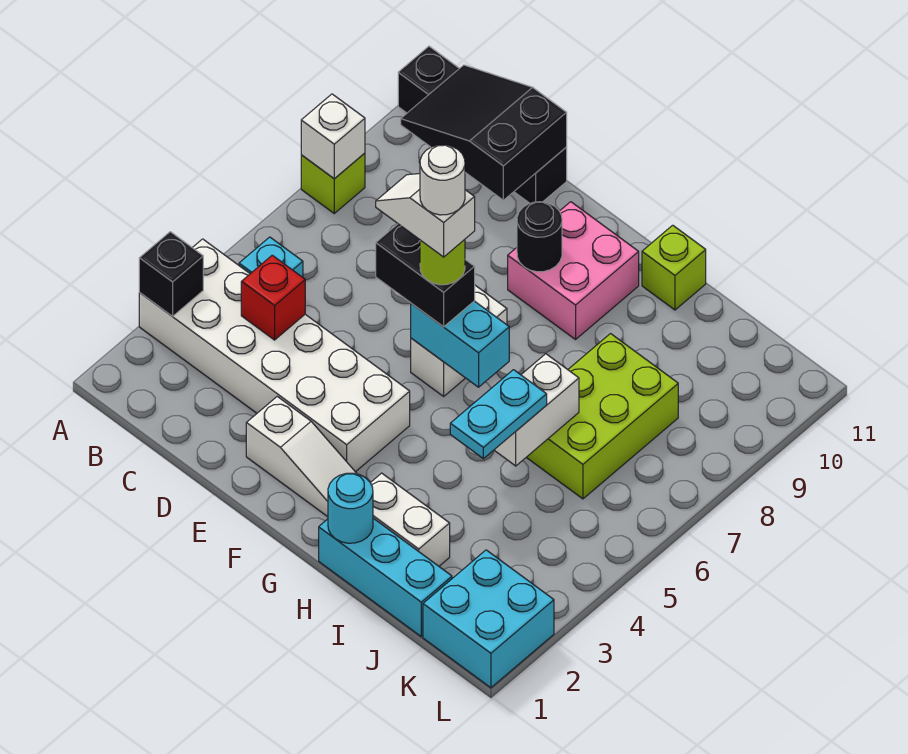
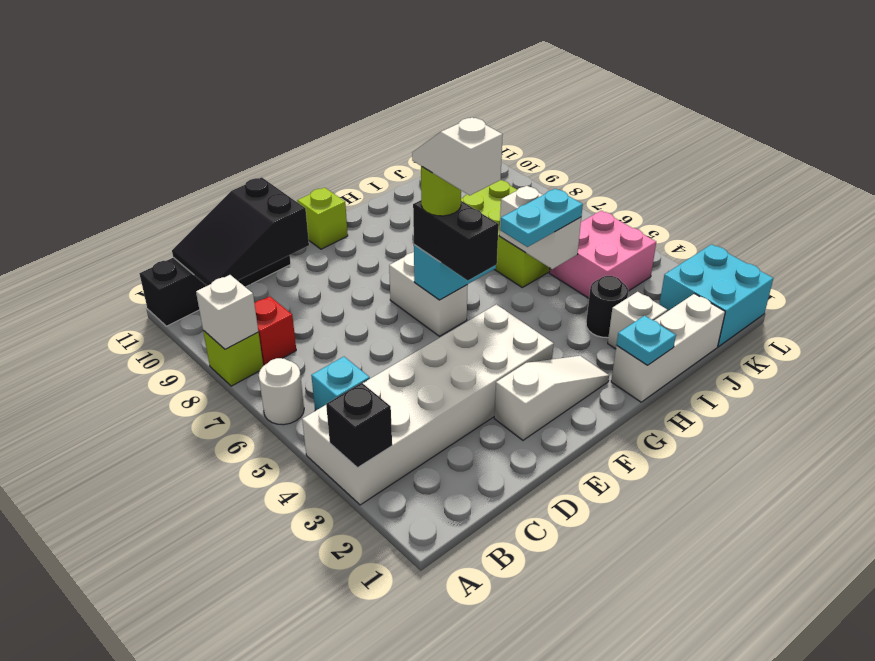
red 1x1 brick [241,255,305,340] -> red 1x1 brick moved to [254,296,296,366]
black 1x2 brick [376,224,475,327] -> black 1x2 brick turned to [413,200,499,281]
white 1x2 slope [376,174,475,257] -> white 1x2 slope turned to [412,117,503,195]
white 1x1 round brick [420,145,465,215] -> white 1x1 round brick moved to [259,358,304,425]
pink 2x2 brick [508,202,639,339] -> pink 2x2 brick moved to [549,211,656,298]
black 1x1 round brick [517,202,562,272] -> black 1x1 round brick moved to [586,276,628,338]
cyan 1x3 brick [319,518,452,636] -> white 1x3 brick [611,294,725,402]
cyan 1x1 round brick [328,473,373,543] -> cyan 1x1 plate [617,316,676,365]
white 1x2 brick [371,473,450,566] -> white 1x1 brick [608,292,667,349]
lime 1x1 brick [642,225,706,310] -> lime 1x1 brick moved to [297,188,348,249]
cyan 1x2 plate [450,370,547,459] -> cyan 1x2 plate turned to [500,189,583,247]

